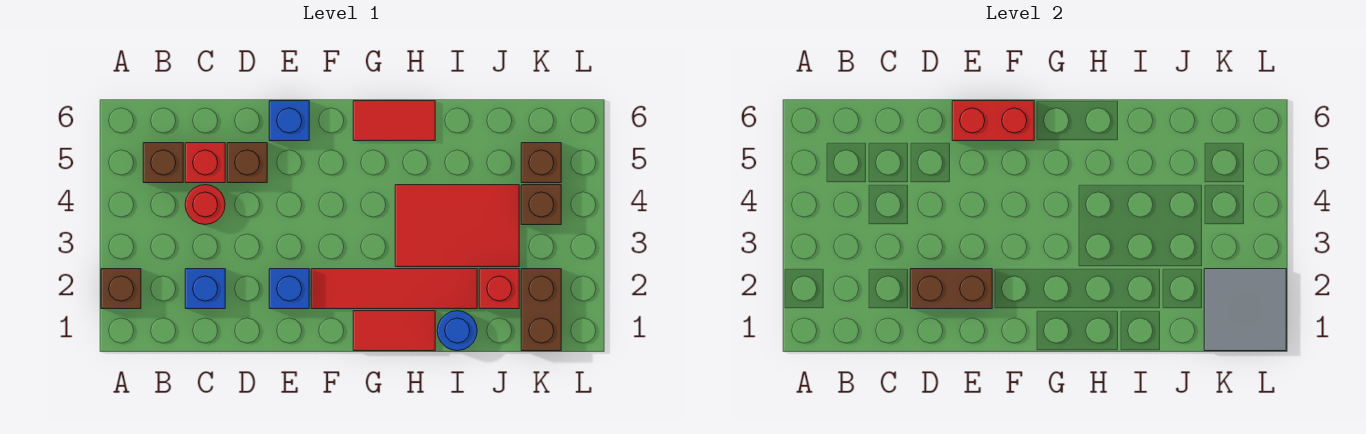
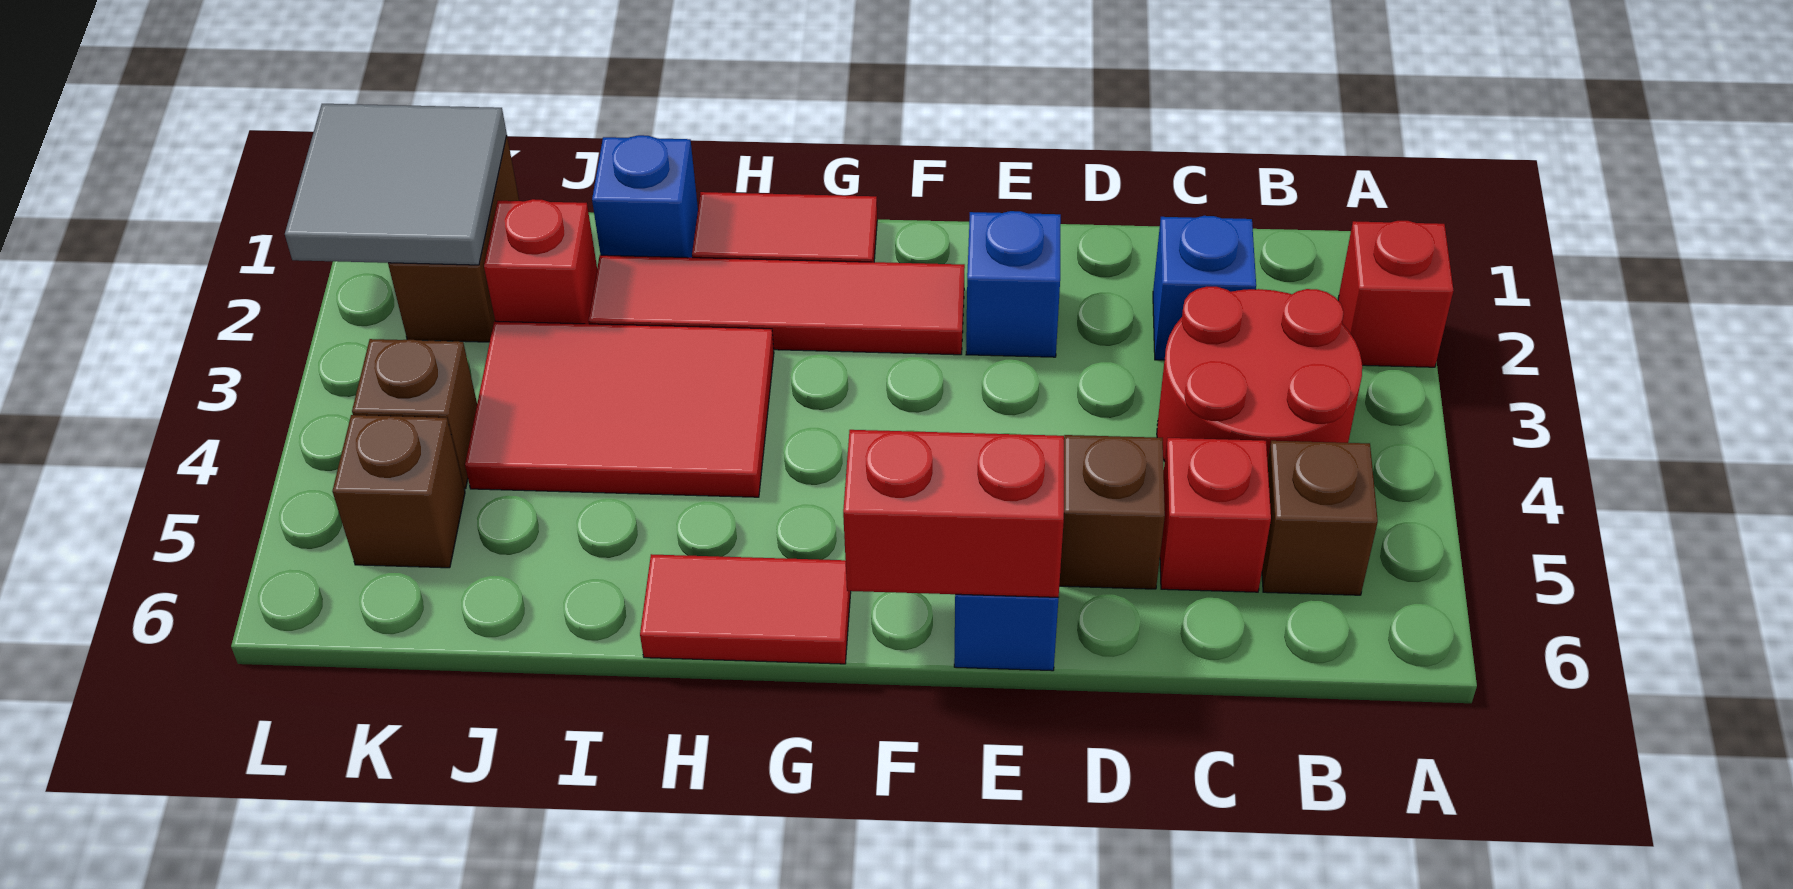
brown 1x1 brick [101,269,141,309] -> red 1x1 brick [1338,221,1453,367]
red 1x1 round brick [185,185,225,225] -> red 2x2 round brick [1157,287,1362,461]
brown 1x2 brick [910,269,992,309] -> none
blue 1x1 round brick [437,311,477,351] -> blue 1x1 brick [592,135,698,258]

